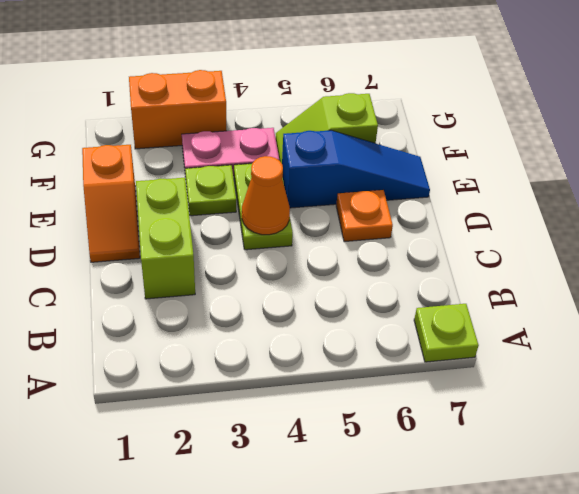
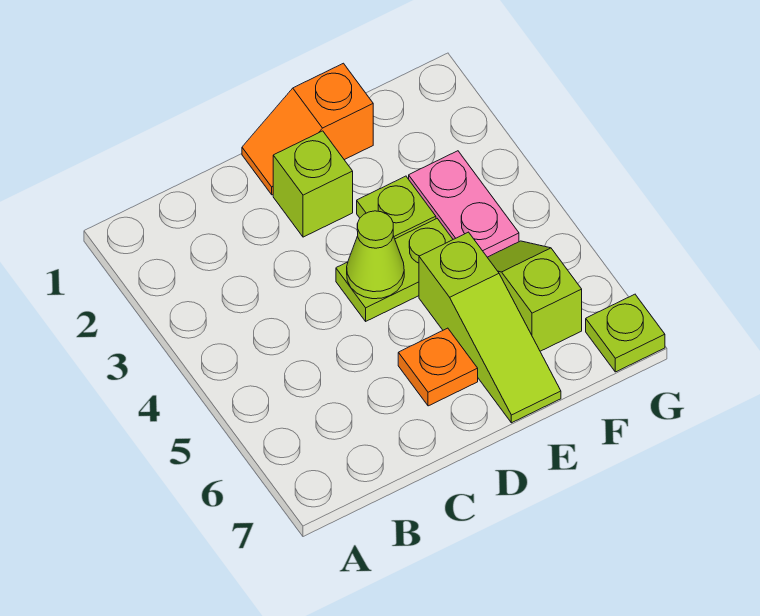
lime 1x1 plate [414,304,479,362] -> lime 1x1 plate moved to [586,294,665,372]
lime 1x2 brick [136,178,195,299] -> lime 1x1 brick [273,131,353,237]
orange 1x1 cone [242,156,290,235] -> lime 1x1 cone [347,211,404,299]
blue 1x3 slope [282,130,430,208] -> lime 1x3 slope [419,232,561,423]
orange 1x2 brick [129,70,227,149] -> none

